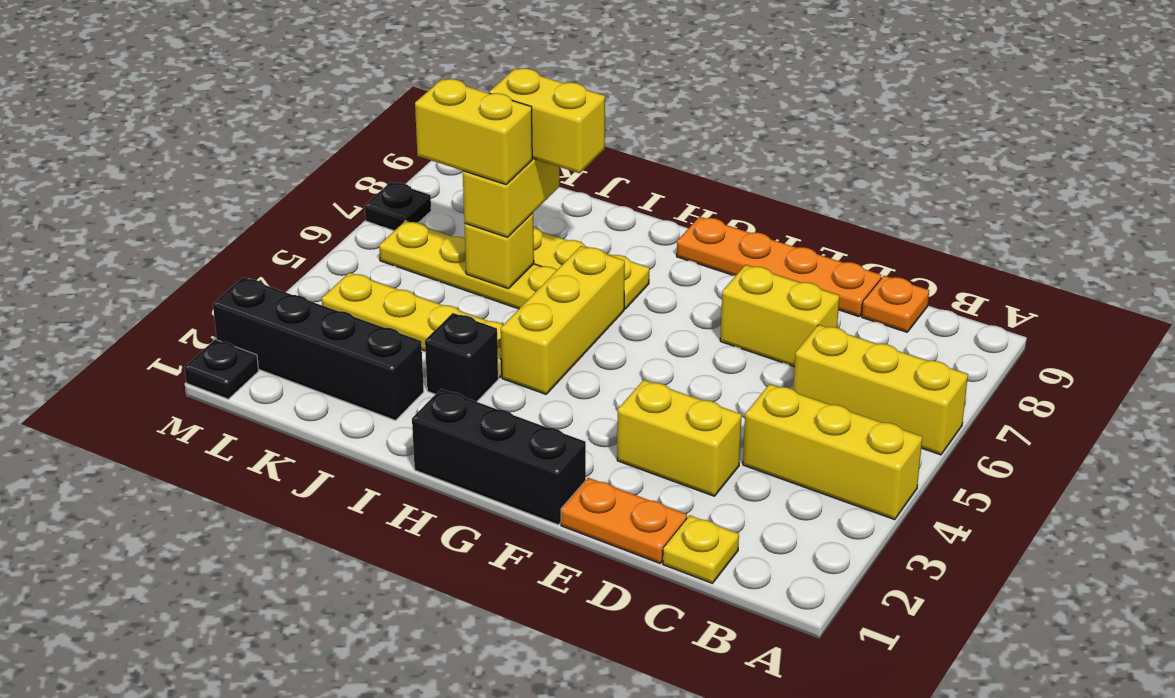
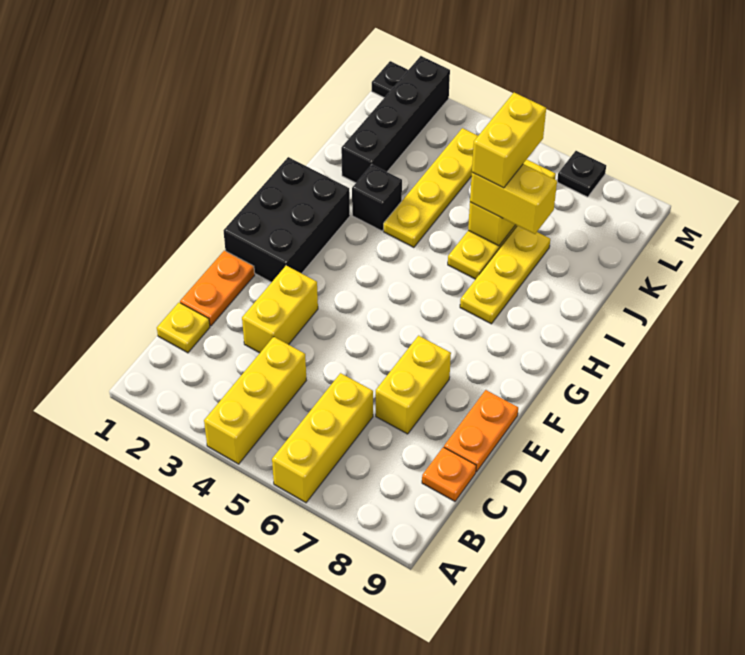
orange 1x4 plate [677,217,881,317] -> orange 1x2 plate [444,390,518,472]
black 1x3 brick [412,389,586,525] -> black 2x3 brick [224,157,350,282]
yellow 1x3 brick [501,246,625,394] -> none
yellow 1x2 brick [489,68,605,173] -> none

